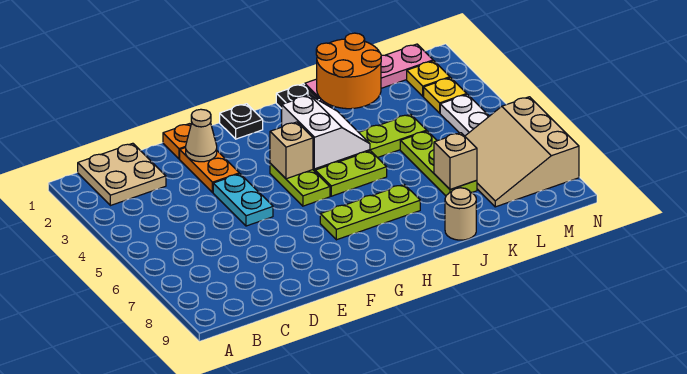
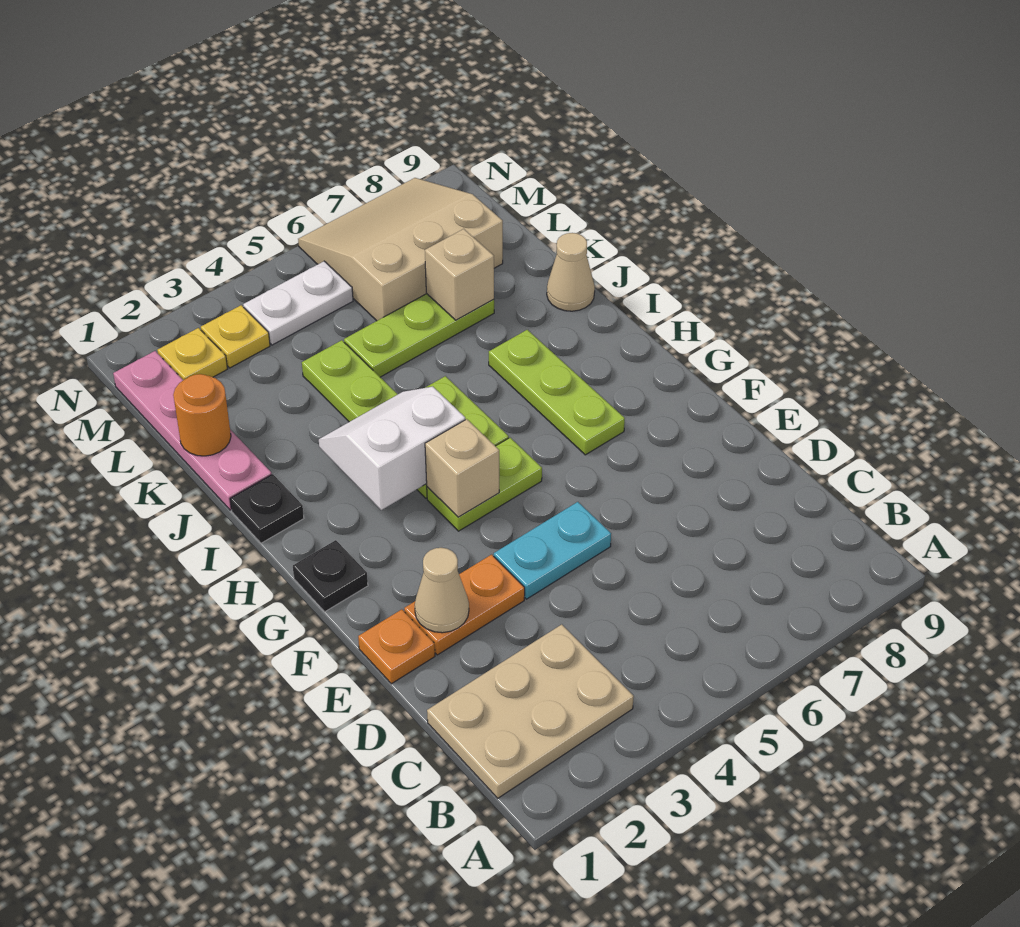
tan 2x2 plate [78,143,166,206] -> tan 2x3 plate [427,624,634,798]
orange 2x2 round brick [316,33,381,109] -> orange 1x1 round brick [173,374,231,456]
tan 1x1 round brick [445,188,476,240] -> tan 1x1 cone [547,233,595,311]
tan 3x3 slope [465,97,579,207] -> tan 3x3 slope turned to [298,178,503,321]

